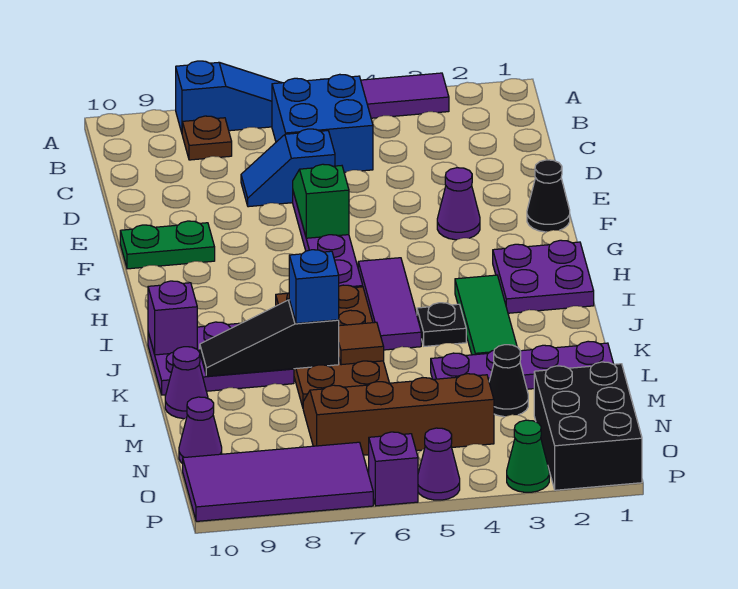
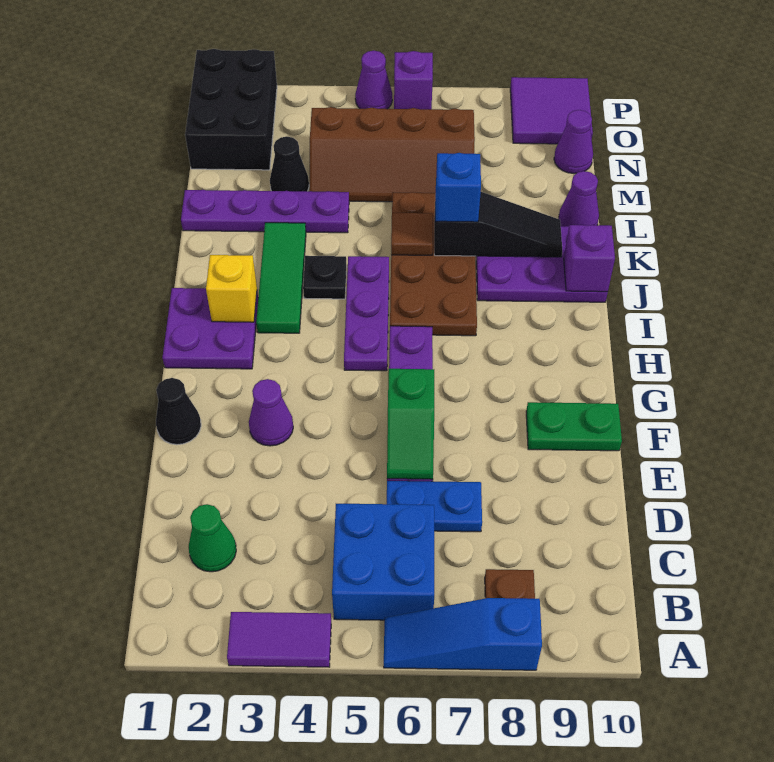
blue 1x2 slope [241,129,335,207] -> blue 1x2 plate [387,481,482,532]
purple 1x3 tile [358,258,421,350] -> purple 1x3 plate [344,256,389,371]
none -> yellow 1x1 brick [206,255,257,322]
purple 2x4 tile [183,442,373,521] -> purple 2x2 tile [510,77,593,144]
green 1x1 cone [507,420,549,492] -> green 1x1 cone moved to [189,504,236,572]

